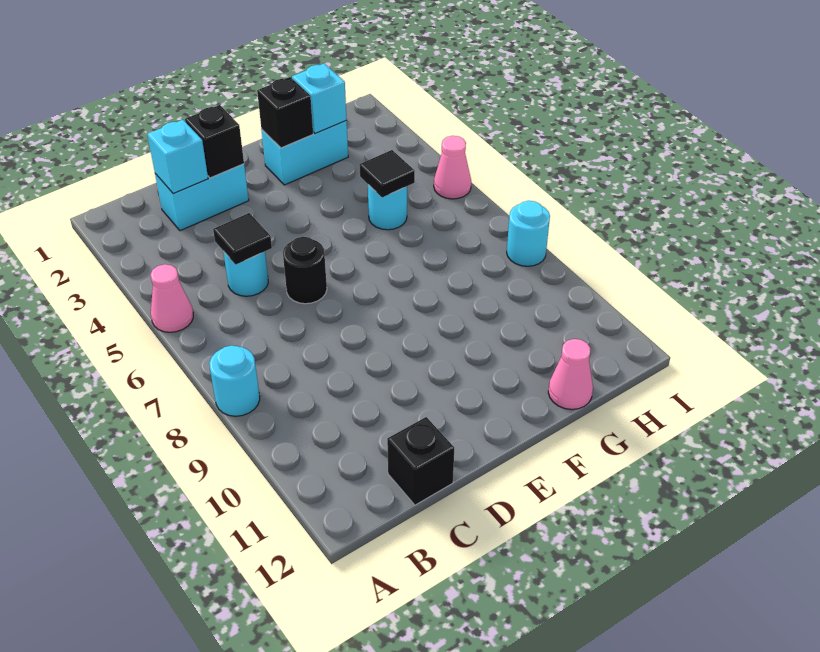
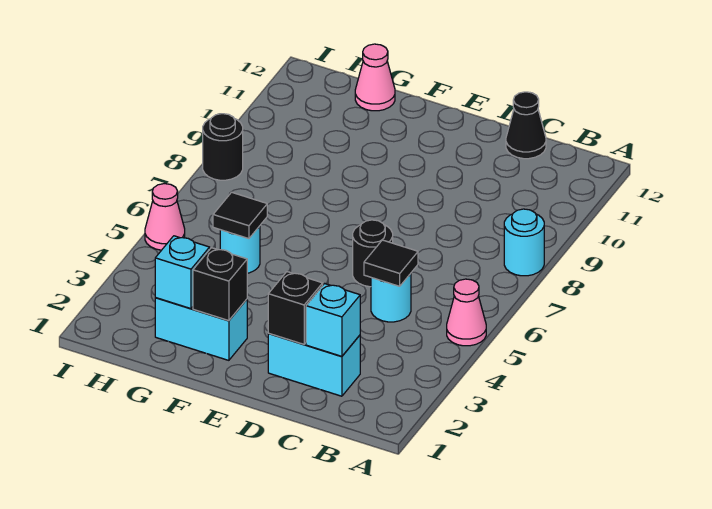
black 1x1 brick [387,417,454,505] -> black 1x1 cone [506,92,546,159]
cyan 1x1 round brick [507,201,550,266] -> black 1x1 round brick [203,114,243,180]

